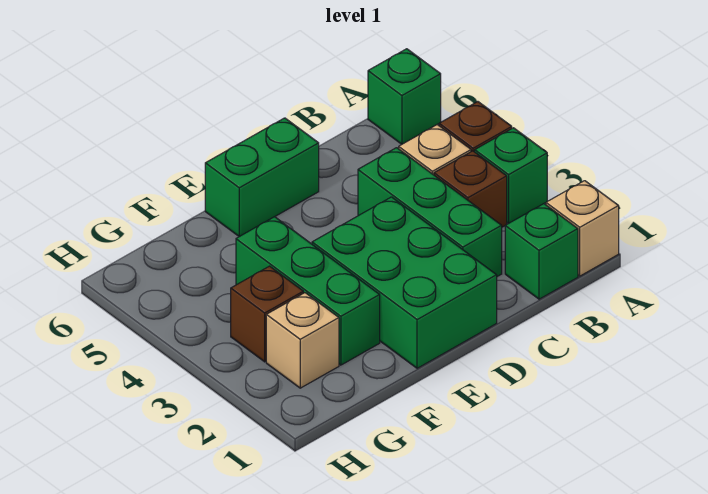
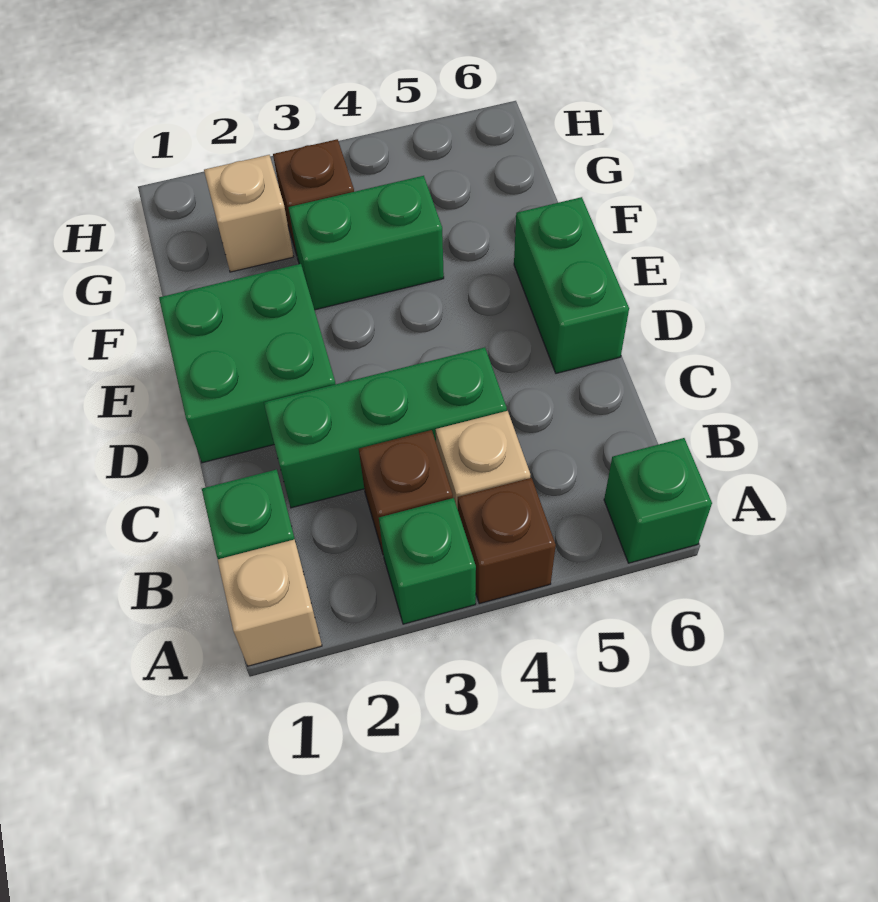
green 2x3 brick [312,197,497,368] -> green 2x2 brick [159,264,335,463]
green 1x3 brick [236,217,380,365] -> green 1x2 brick [288,176,444,310]

